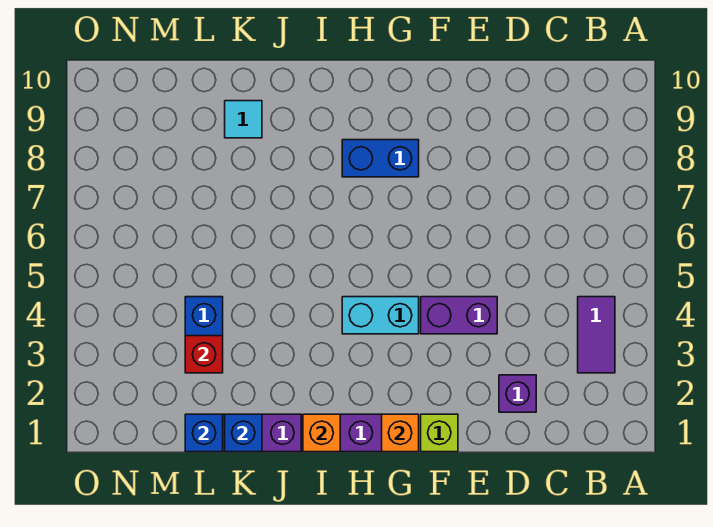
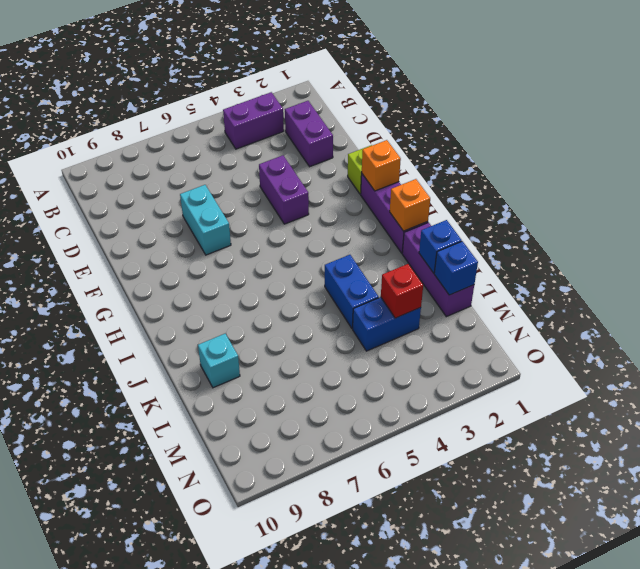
purple 1x2 tile [578,297,615,373] -> purple 1x2 brick [223,92,284,149]
purple 1x1 brick [499,375,536,412] -> purple 1x2 brick [285,101,333,167]
cyan 1x2 brick [342,297,419,334] -> cyan 1x2 brick moved to [180,185,231,255]
blue 1x2 brick [342,140,419,177] -> blue 1x2 brick moved to [325,255,379,329]
cyan 1x1 tile [225,101,262,138] -> cyan 1x1 brick [198,334,240,388]

